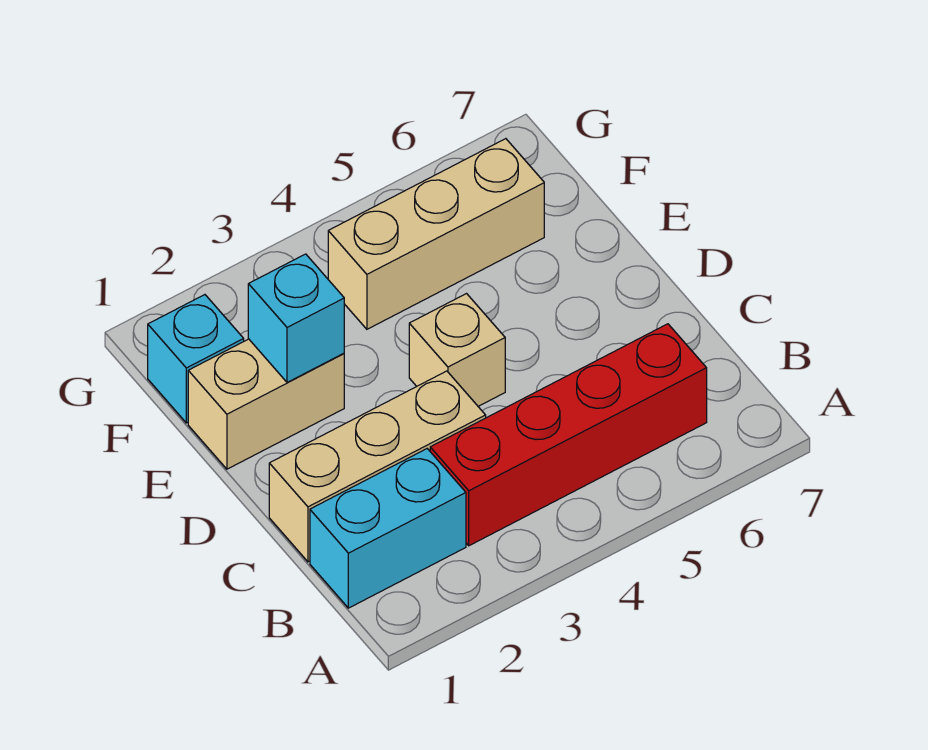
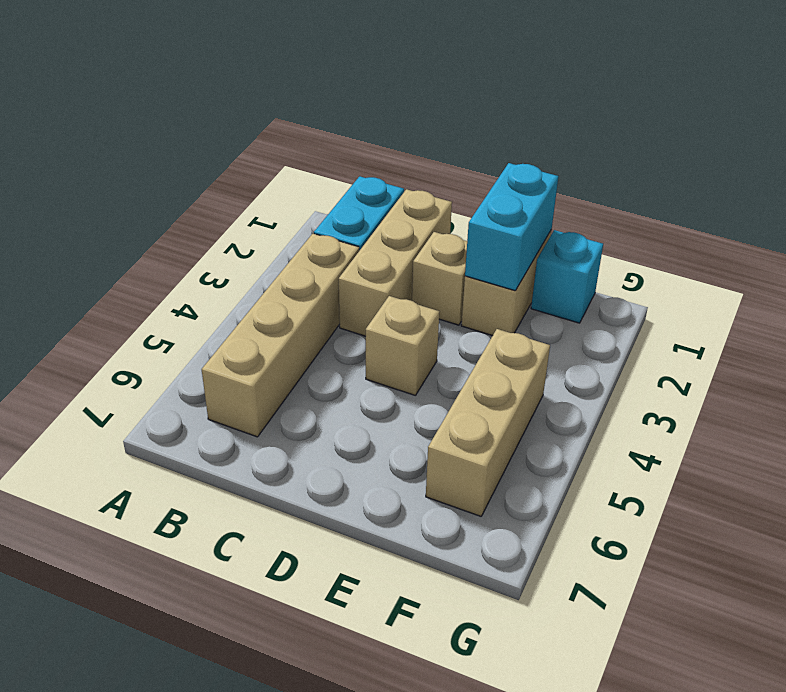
red 1x4 brick [430,324,707,546] -> tan 1x4 brick [202,234,359,437]
none -> tan 1x1 brick [412,232,467,325]
cyan 1x1 brick [248,254,344,382] -> cyan 1x2 brick [465,163,558,291]

